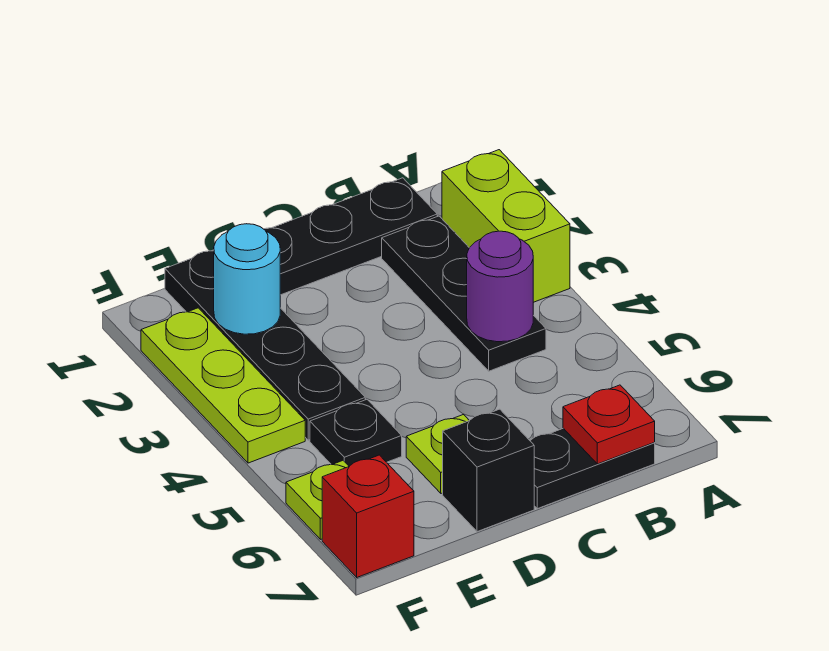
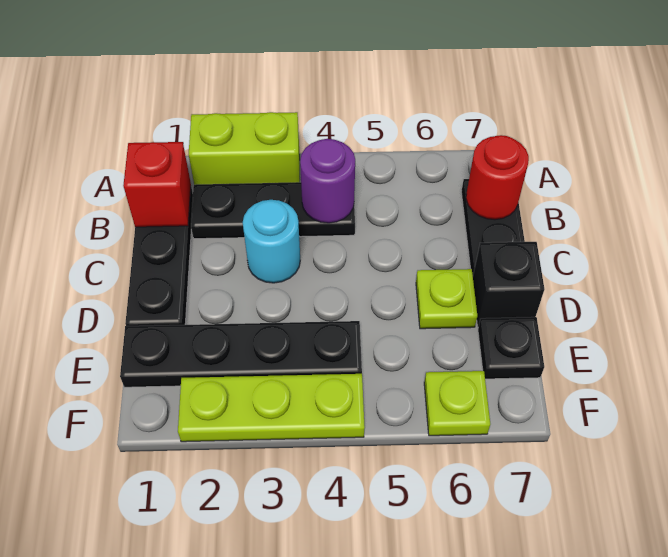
red 1x1 plate [563,385,655,464] -> red 1x1 round brick [466,135,529,220]
cyan 1x1 round brick [214,224,280,334] -> cyan 1x1 round brick moved to [243,200,300,283]
black 1x1 plate [310,399,402,466] -> black 1x1 plate moved to [478,317,544,379]
red 1x1 brick [322,455,414,577] -> red 1x1 brick moved to [123,142,191,227]

